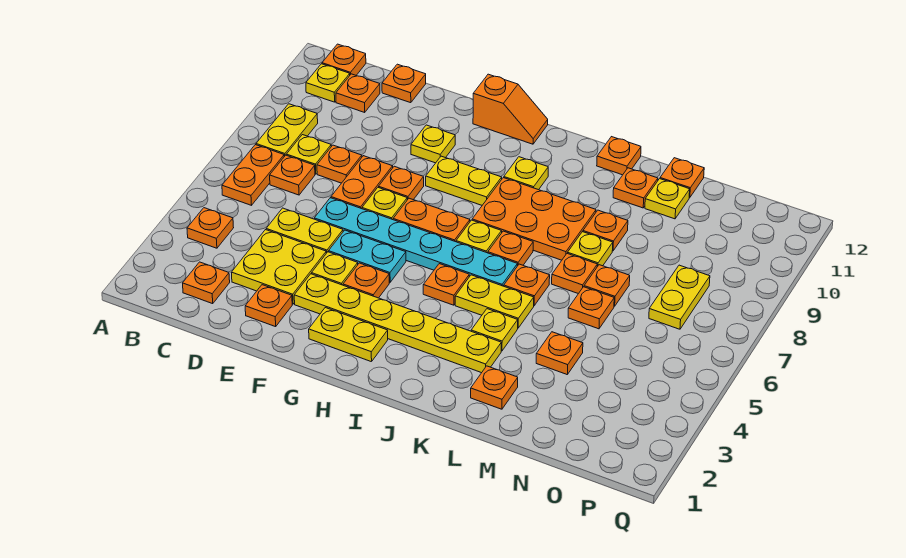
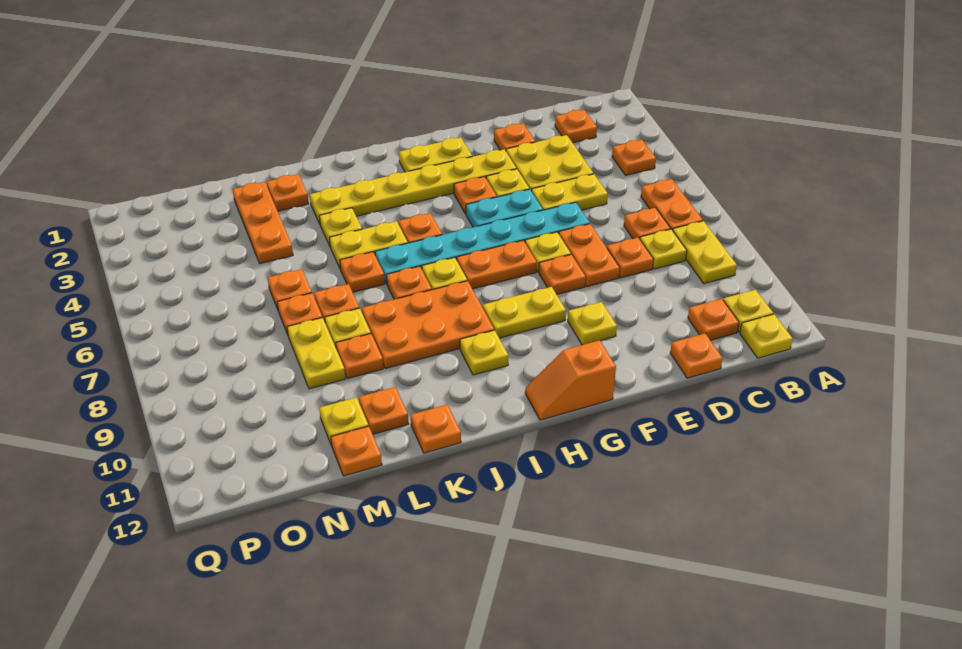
orange 1x1 plate [322,44,366,75] -> yellow 1x1 plate [740,314,793,358]
orange 1x1 plate [536,332,583,375] -> orange 1x3 plate [233,182,293,264]
yellow 1x2 plate [649,265,710,329] -> yellow 1x2 plate moved to [287,318,345,389]

